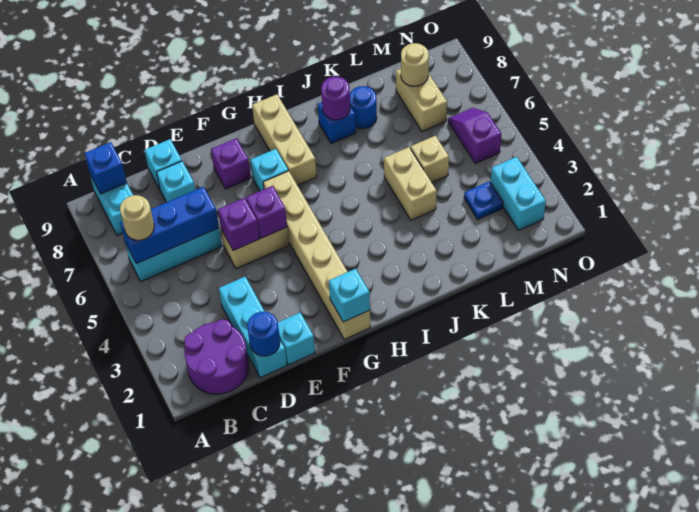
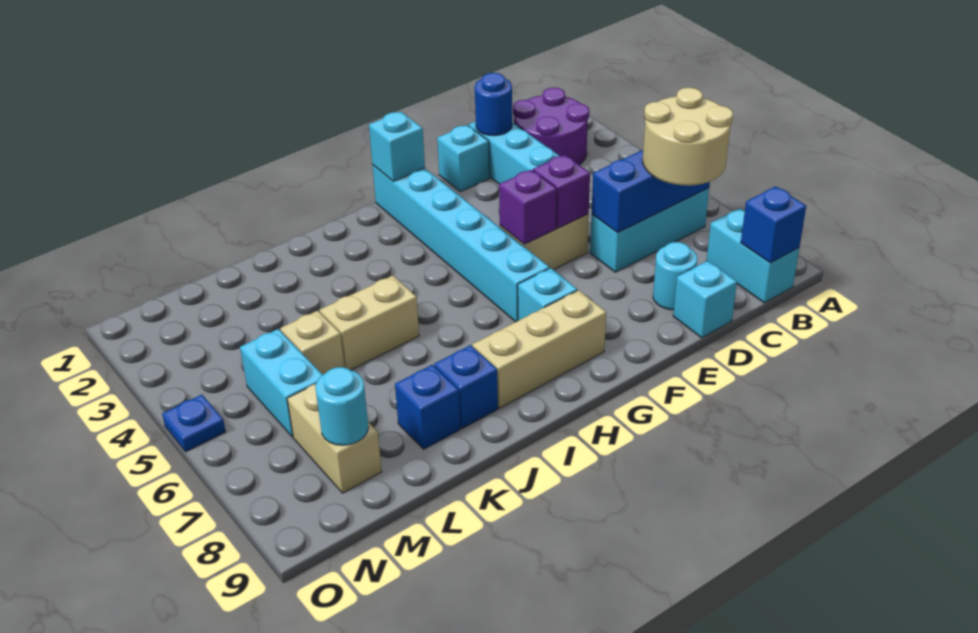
tan 1x1 round brick [120,195,154,240] -> tan 2x2 round brick [643,88,733,186]
cyan 1x1 brick [156,161,195,202] -> cyan 1x1 round brick [653,242,697,310]
purple 1x1 brick [211,138,251,189] -> none
tan 1x6 brick [263,171,370,340] -> cyan 1x6 brick [372,165,549,322]
tan 1x3 brick [252,94,317,185] -> tan 1x3 brick turned to [472,290,606,408]
purple 1x1 round brick [321,77,350,120] -> none
tan 1x2 brick [384,147,437,220] -> tan 1x2 brick turned to [320,276,419,370]
blue 1x1 round brick [350,86,377,129] -> blue 1x1 brick [395,365,460,449]
blue 1x1 plate [464,181,503,219] -> blue 1x1 plate moved to [162,395,226,452]
tan 1x1 round brick [401,43,429,86] -> cyan 1x1 round brick [315,367,369,445]
cyan 1x2 brick [490,157,546,230] -> cyan 1x2 brick moved to [240,329,322,437]
purple 1x2 slope [448,108,501,163] -> none

